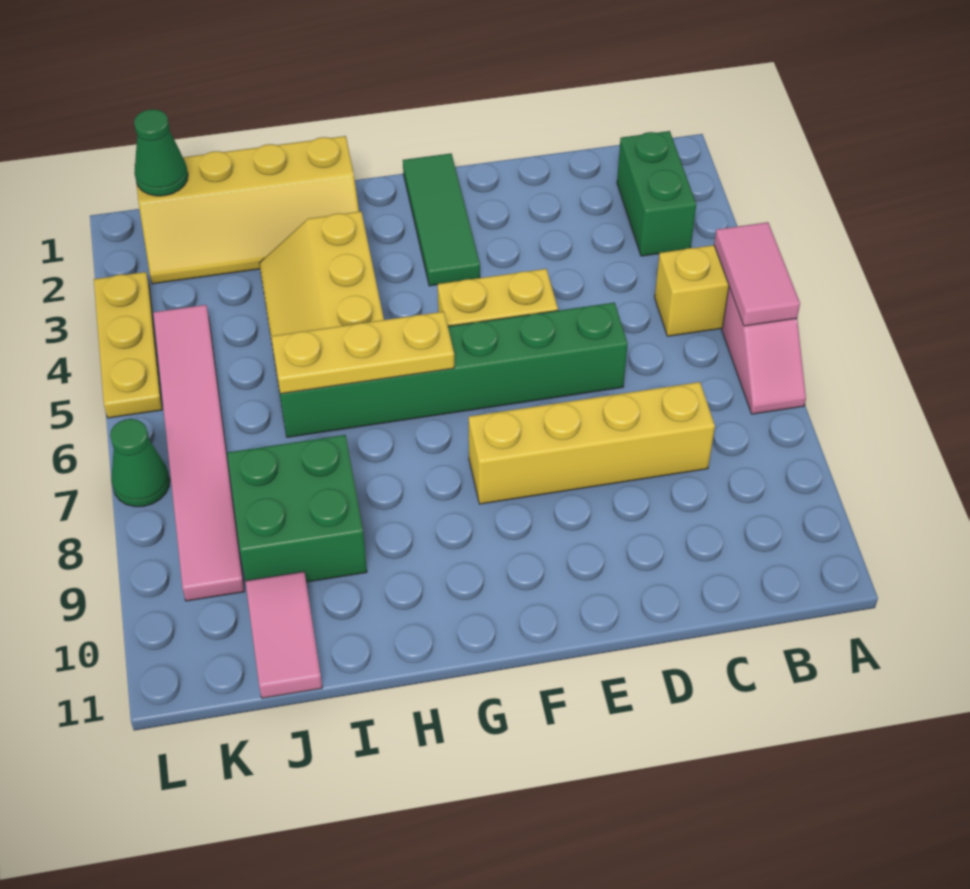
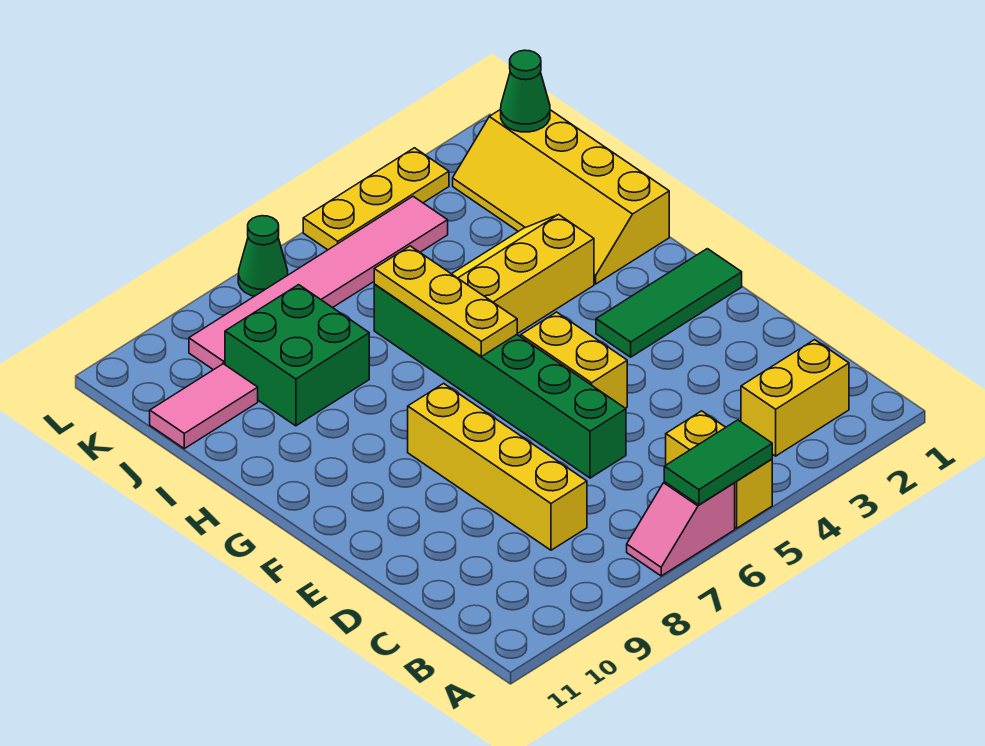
pink 1x2 tile [714,222,800,326] -> green 1x2 tile [664,420,772,505]
green 1x2 brick [617,131,696,256] -> yellow 1x2 brick [741,340,849,456]

